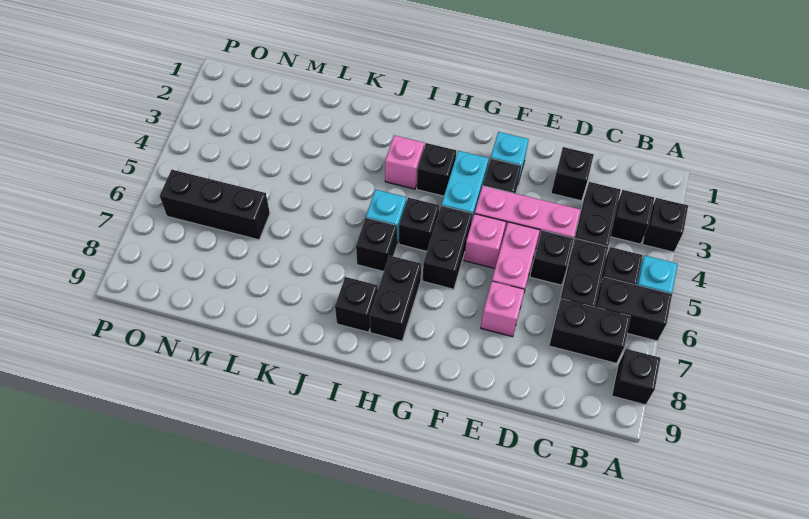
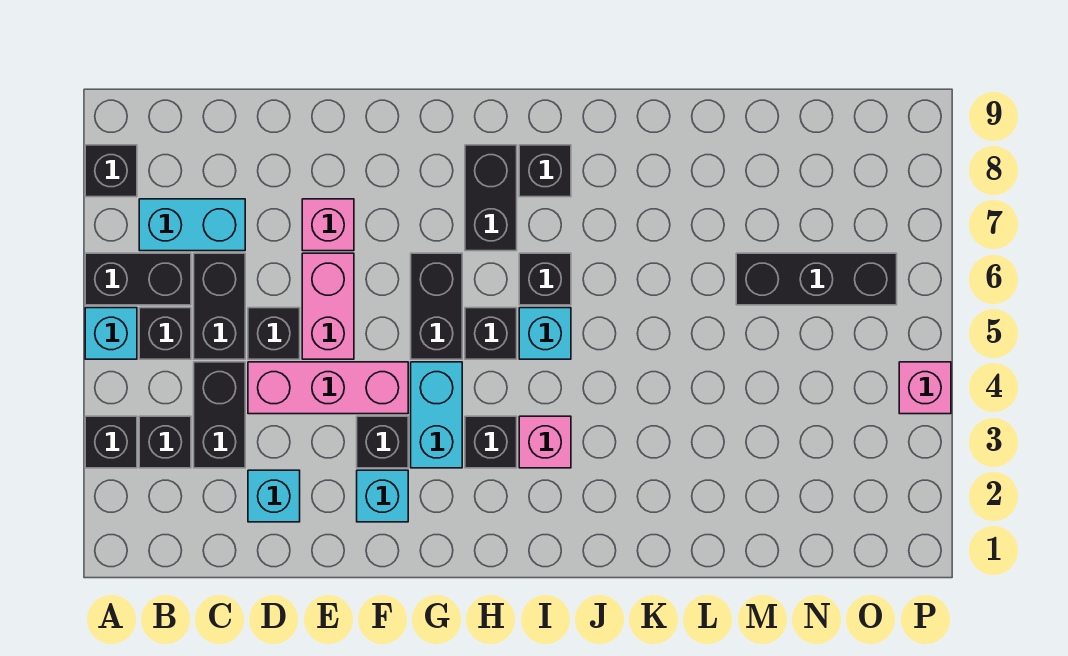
black 1x2 brick [549,299,631,363] -> cyan 1x2 brick [139,199,245,251]
black 1x1 brick [551,147,594,201] -> cyan 1x1 brick [248,470,300,522]
pink 1x1 brick [464,214,506,268] -> pink 1x1 brick moved to [899,362,951,414]

